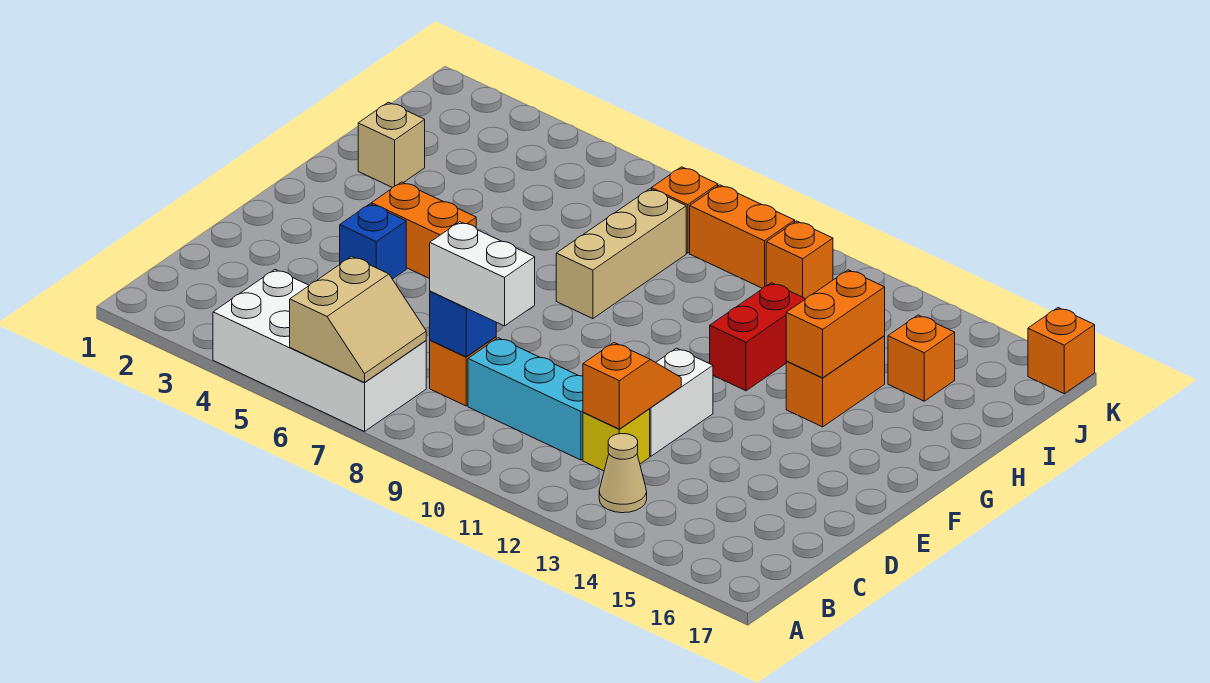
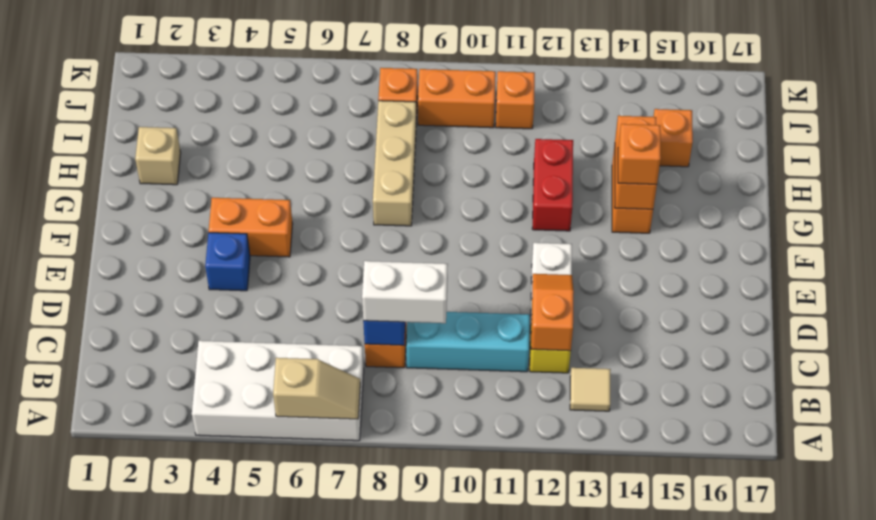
tan 2x2 slope [290,256,426,383] -> tan 1x2 slope [273,358,360,419]
tan 1x1 cone [599,434,647,513] -> tan 1x1 tile [570,368,611,411]
orange 1x1 brick [1028,308,1095,394] -> orange 1x1 brick moved to [618,124,661,184]

